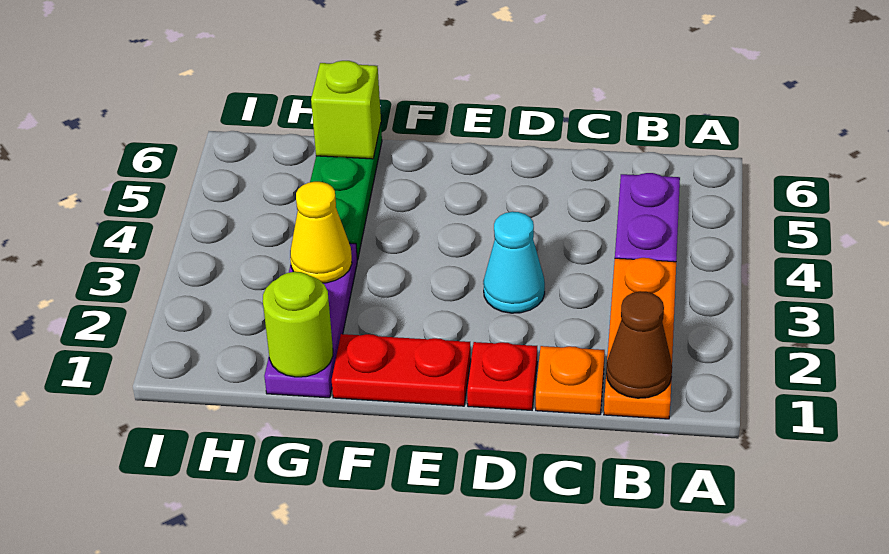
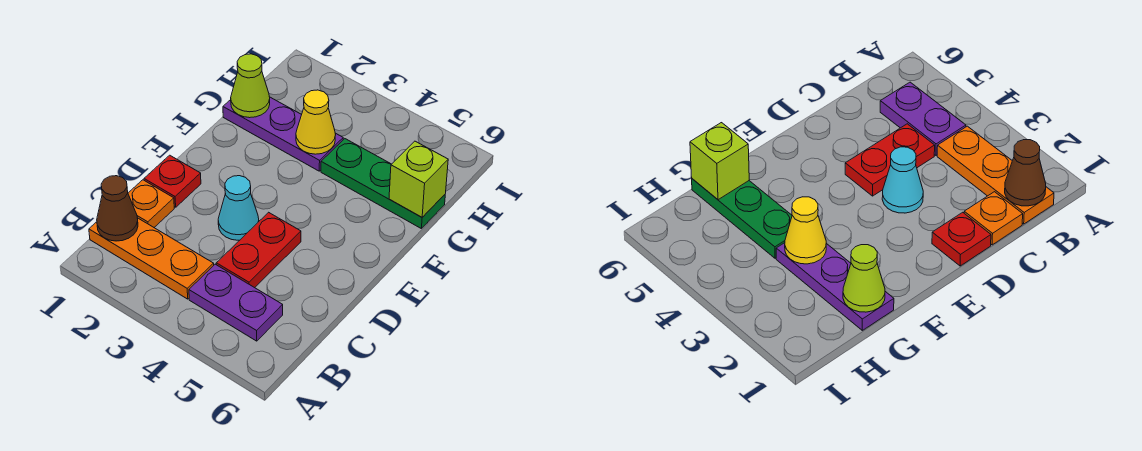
red 1x2 plate [332,334,471,406] -> red 1x2 plate moved to [216,212,301,288]
lime 1x1 round brick [263,272,333,377] -> lime 1x1 cone [231,54,270,118]

